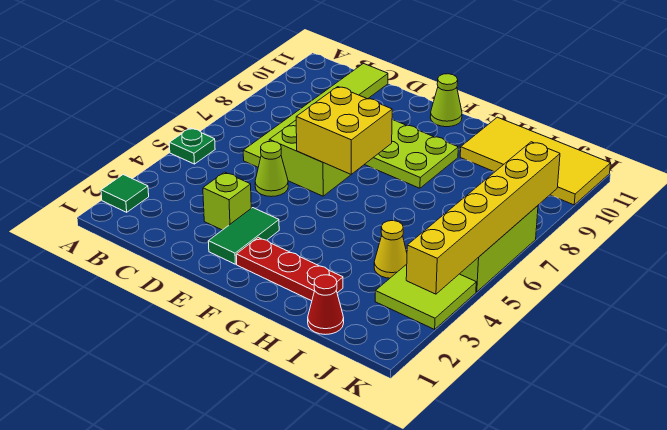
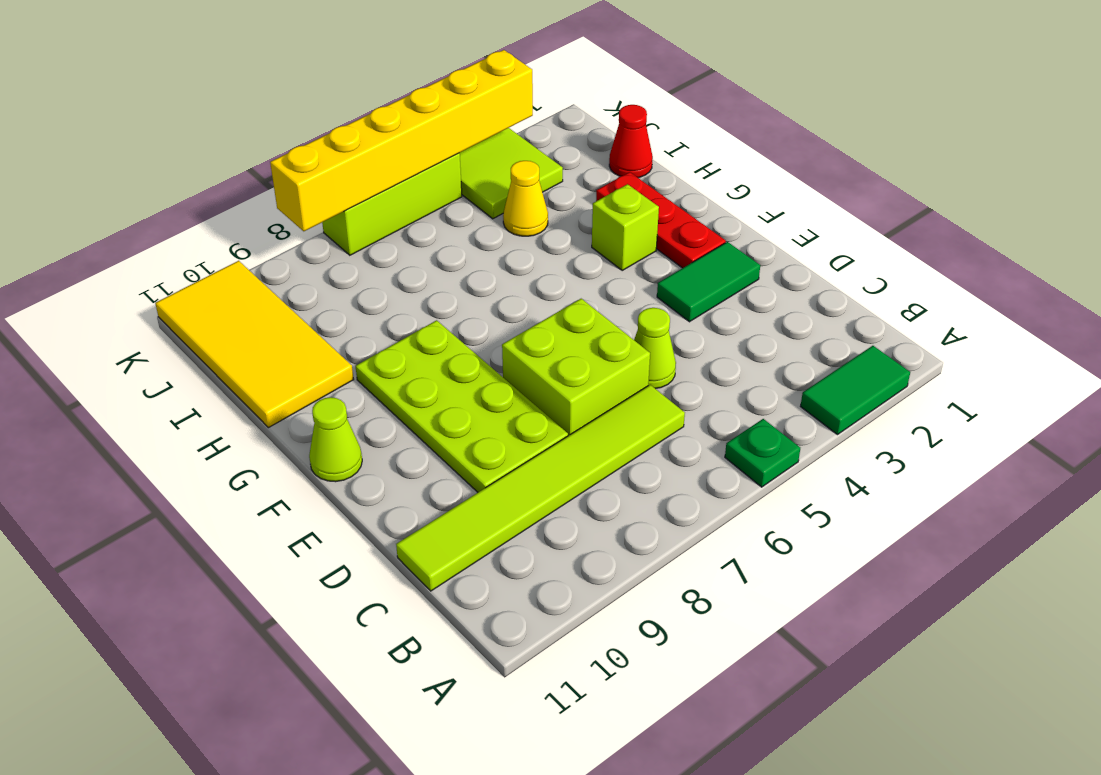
green 1x1 tile [101,175,149,212] -> green 1x2 tile [800,346,910,435]
lime 1x1 brick [203,172,251,230] -> lime 1x1 brick moved to [592,184,659,270]
yellow 2x2 brick [296,87,392,174] -> none

